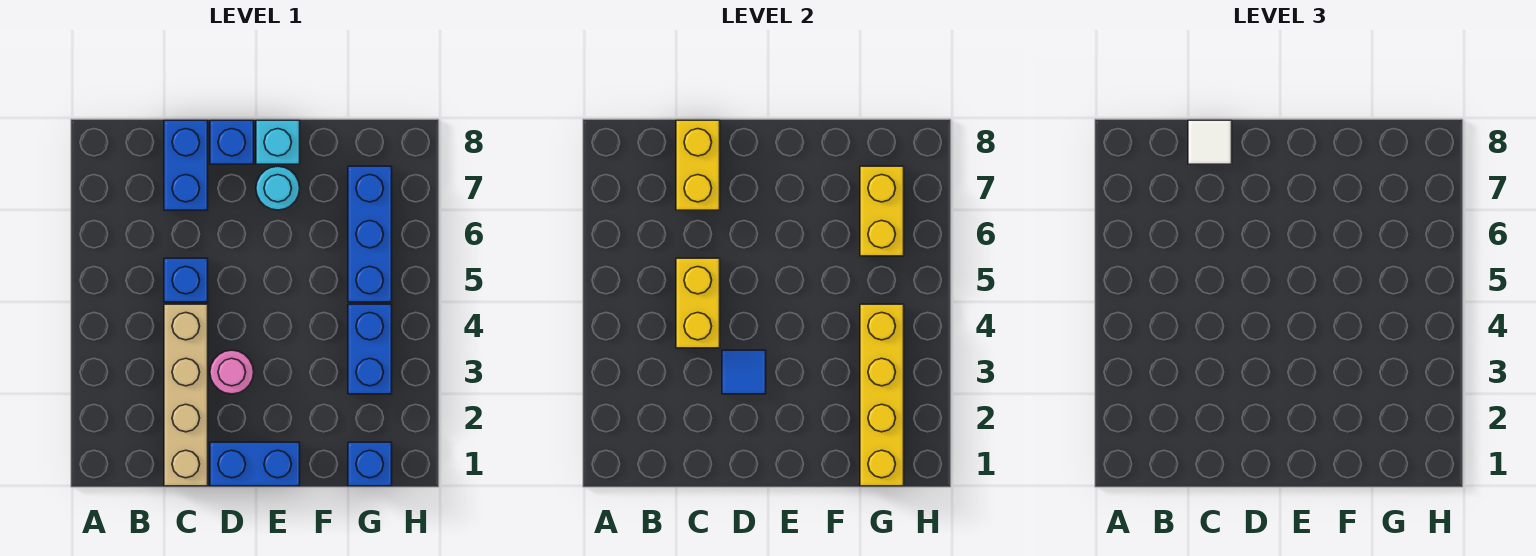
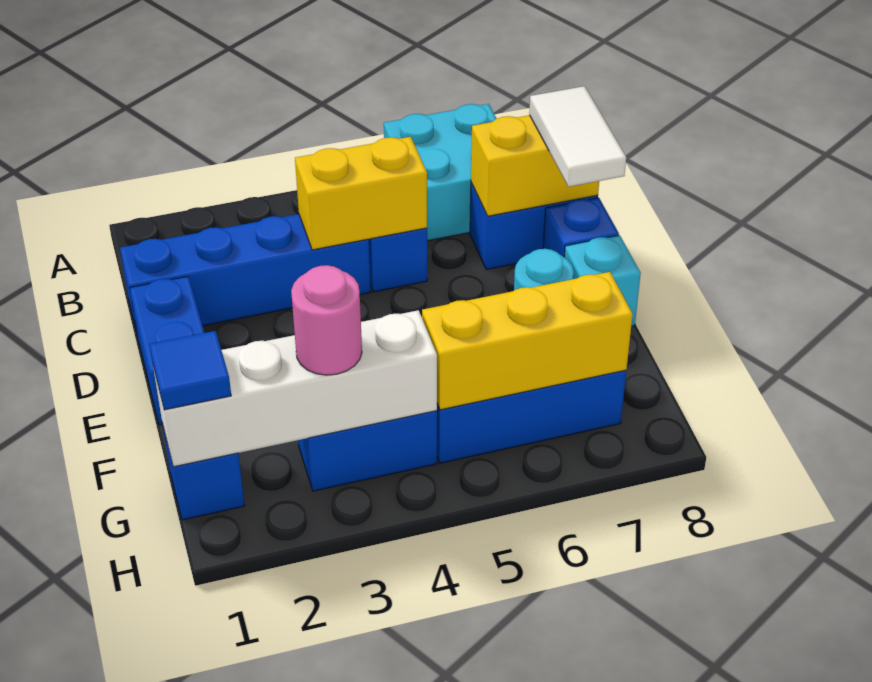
none -> cyan 2x2 brick [384,104,497,241]
tan 1x4 brick [164,304,208,486] -> blue 1x4 brick [120,214,371,332]
white 1x1 tile [1188,120,1232,164] -> white 1x2 tile [529,86,626,187]
pink 1x1 round brick [210,350,254,394] -> pink 1x1 round brick moved to [291,265,362,375]
blue 1x1 tile [722,350,766,394] -> blue 1x1 tile moved to [150,331,231,410]
yellow 1x4 brick [860,304,904,486] -> white 1x4 brick [153,310,437,467]
yellow 1x2 brick [860,166,904,256] -> yellow 1x3 brick [422,272,633,410]

